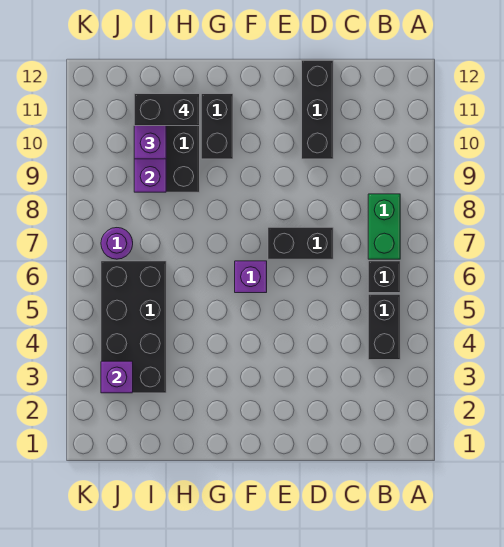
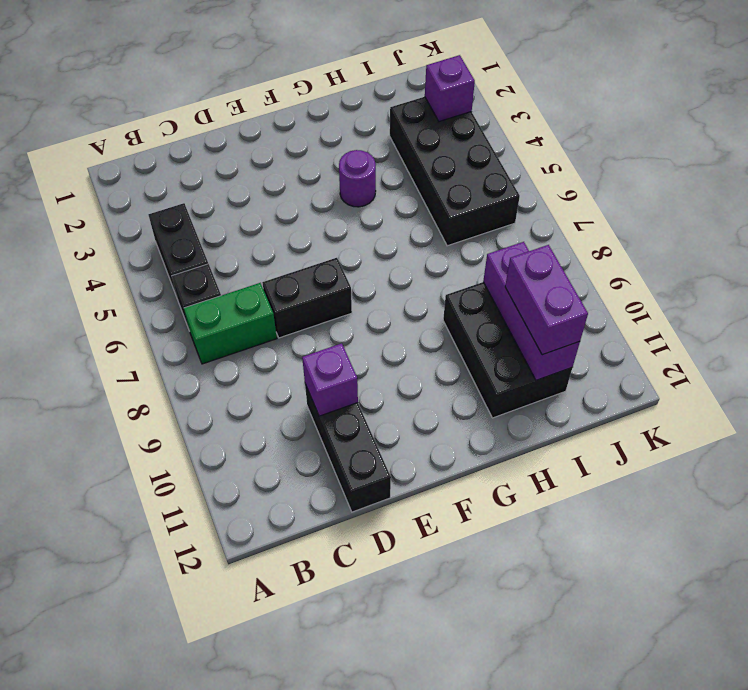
green 1x2 brick [368,194,400,259] -> green 1x2 brick turned to [184,283,277,364]
purple 1x1 brick [235,261,267,293] -> purple 1x1 brick moved to [302,343,358,416]
black 1x2 brick [201,94,233,159] -> none
black 1x2 brick [134,94,200,126] -> none
purple 1x1 round brick [101,228,133,259] -> purple 1x1 round brick moved to [339,150,376,207]

